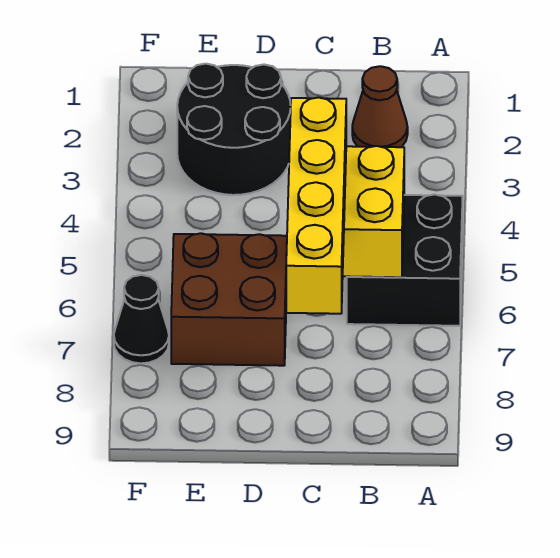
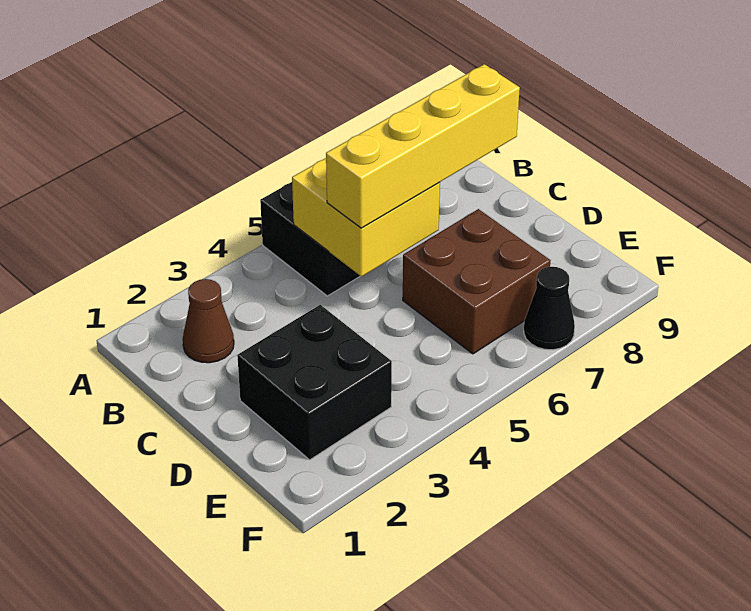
black 2x2 round brick [177,64,291,195] -> black 2x2 brick [237,305,392,460]

